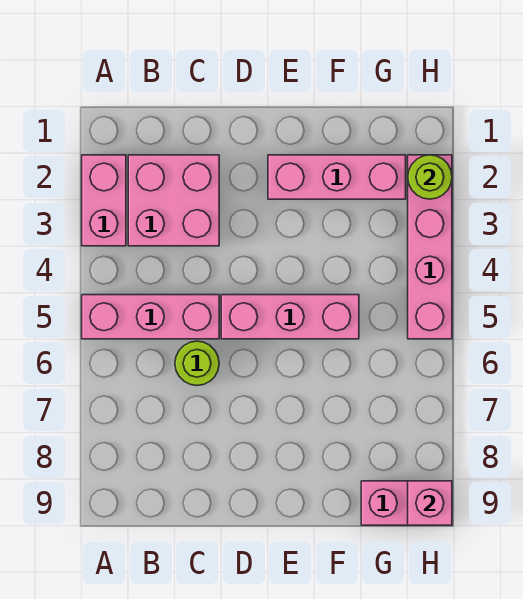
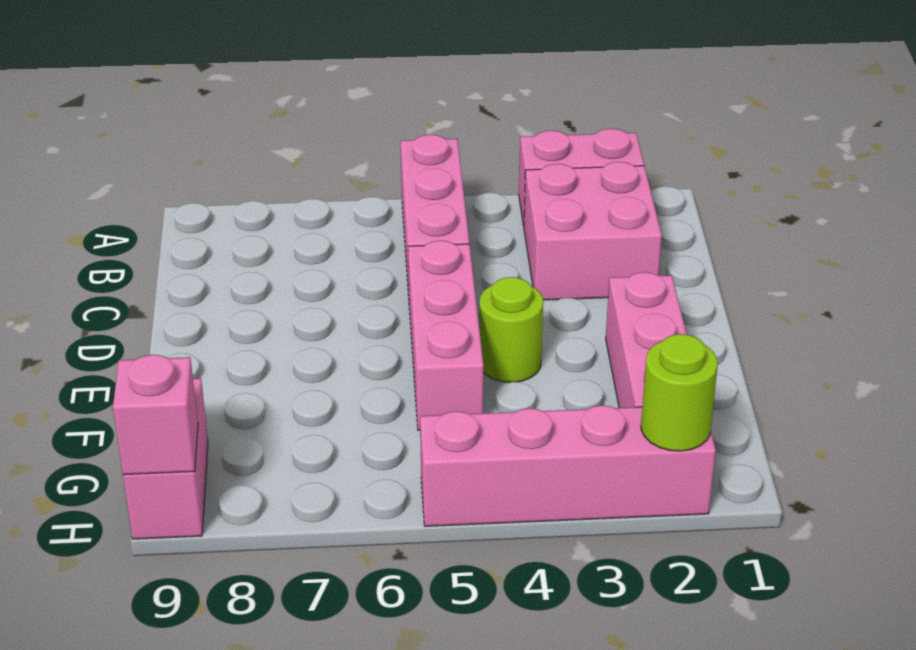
lime 1x1 round brick [175,341,219,385] -> lime 1x1 round brick moved to [479,277,543,382]

